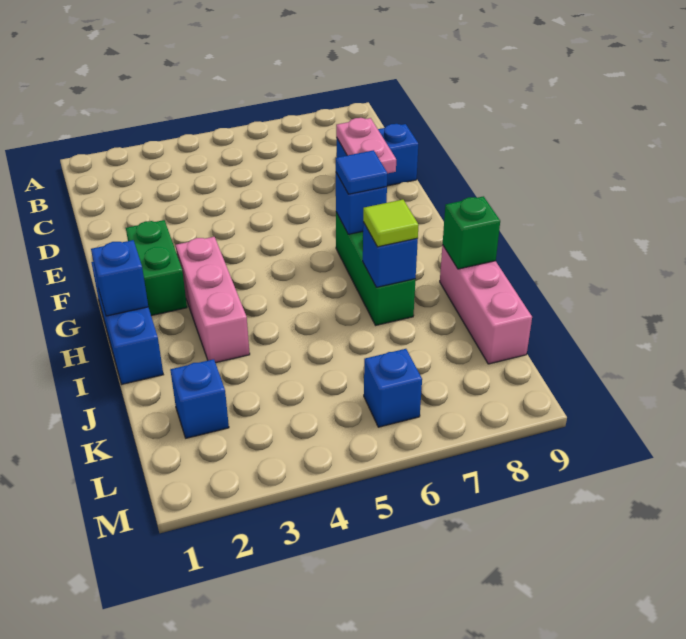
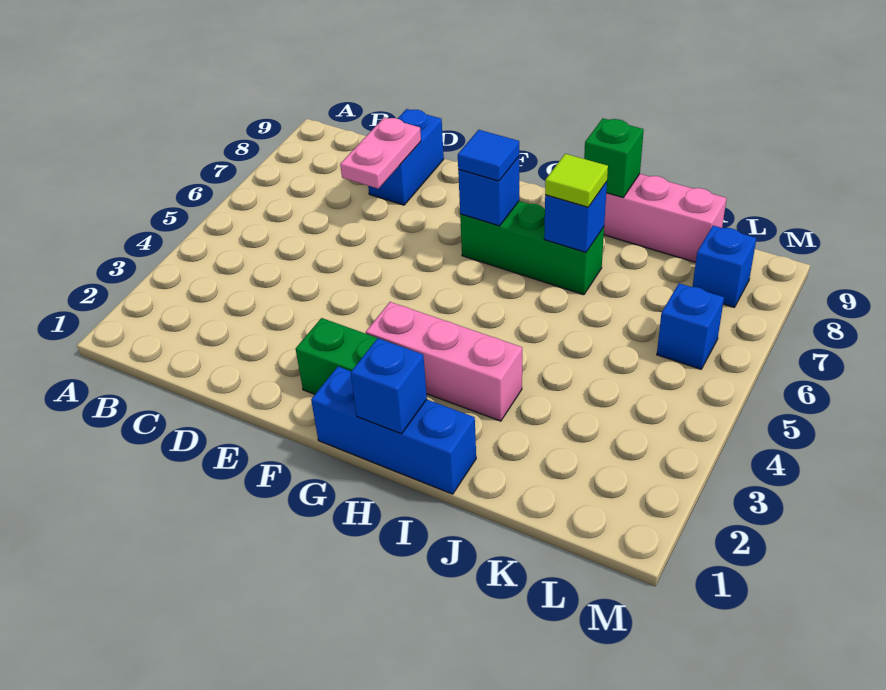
pink 1x2 plate [336,118,396,173] -> pink 1x2 plate turned to [340,117,421,189]
blue 1x1 brick [170,359,229,438] -> blue 1x1 brick moved to [693,226,756,307]

